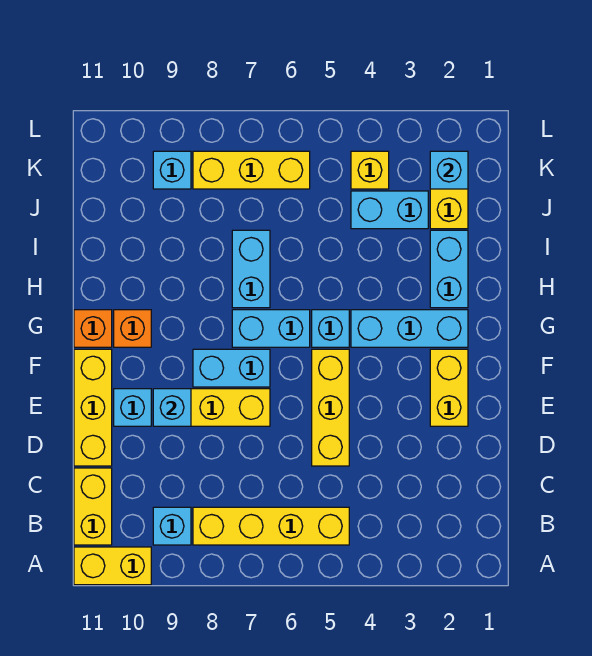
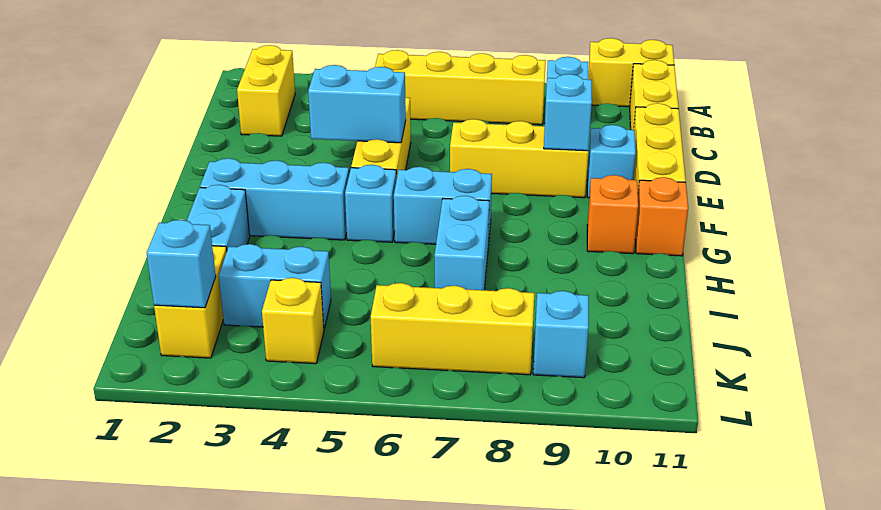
yellow 1x2 brick [430,349,468,426] -> yellow 1x2 brick moved to [237,45,295,136]
cyan 1x2 brick [193,349,270,387] -> cyan 1x2 brick moved to [308,65,406,143]

